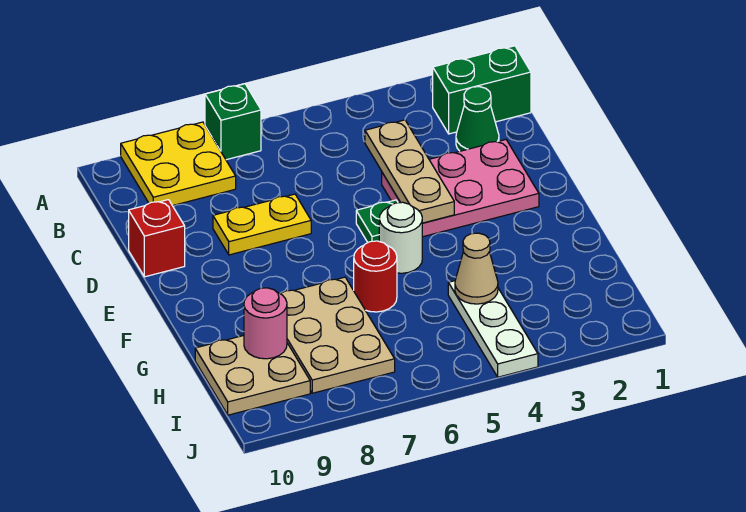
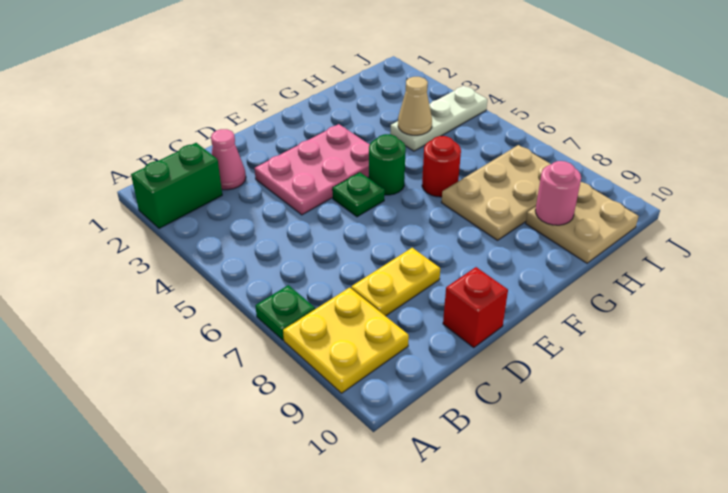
green 1x1 brick [205,84,261,160] -> green 1x1 plate [255,285,315,340]
green 1x2 brick [433,46,531,134] -> green 1x2 brick turned to [131,143,222,229]
green 1x1 cone [456,87,499,151] -> pink 1x1 cone [211,129,246,190]
tan 1x3 plate [365,120,454,223] -> none
pink 2x3 plate [382,140,539,237] -> pink 2x3 plate turned to [254,124,370,215]
yellow 1x2 plate [213,194,311,255] -> yellow 1x2 plate turned to [351,248,440,316]
white 1x1 round brick [379,202,422,273] -> green 1x1 round brick [369,134,406,195]

